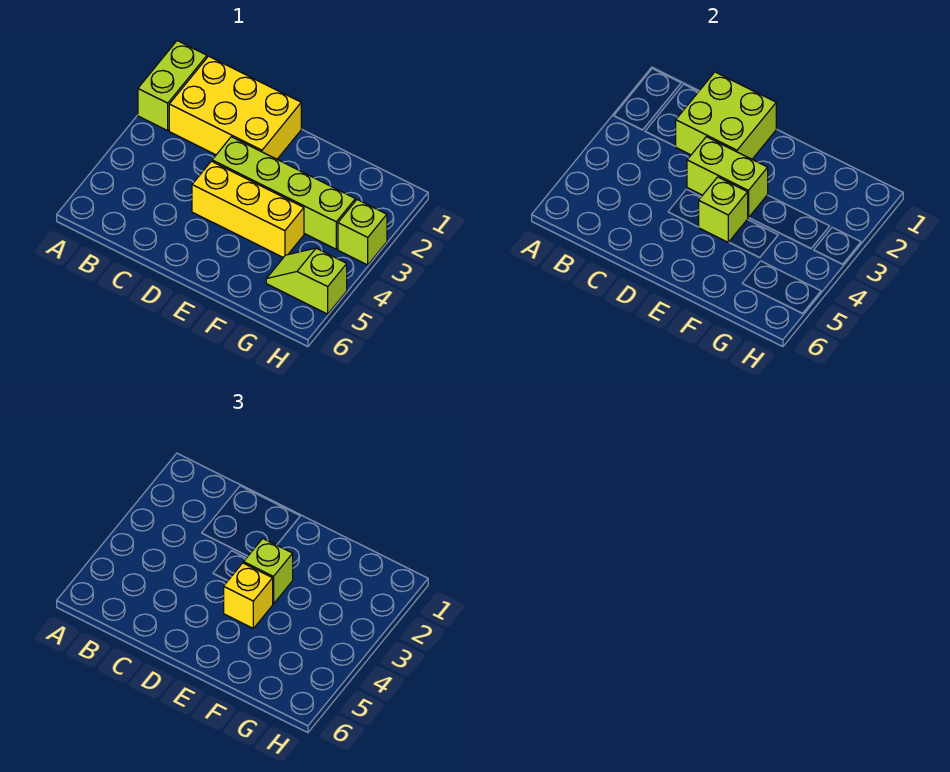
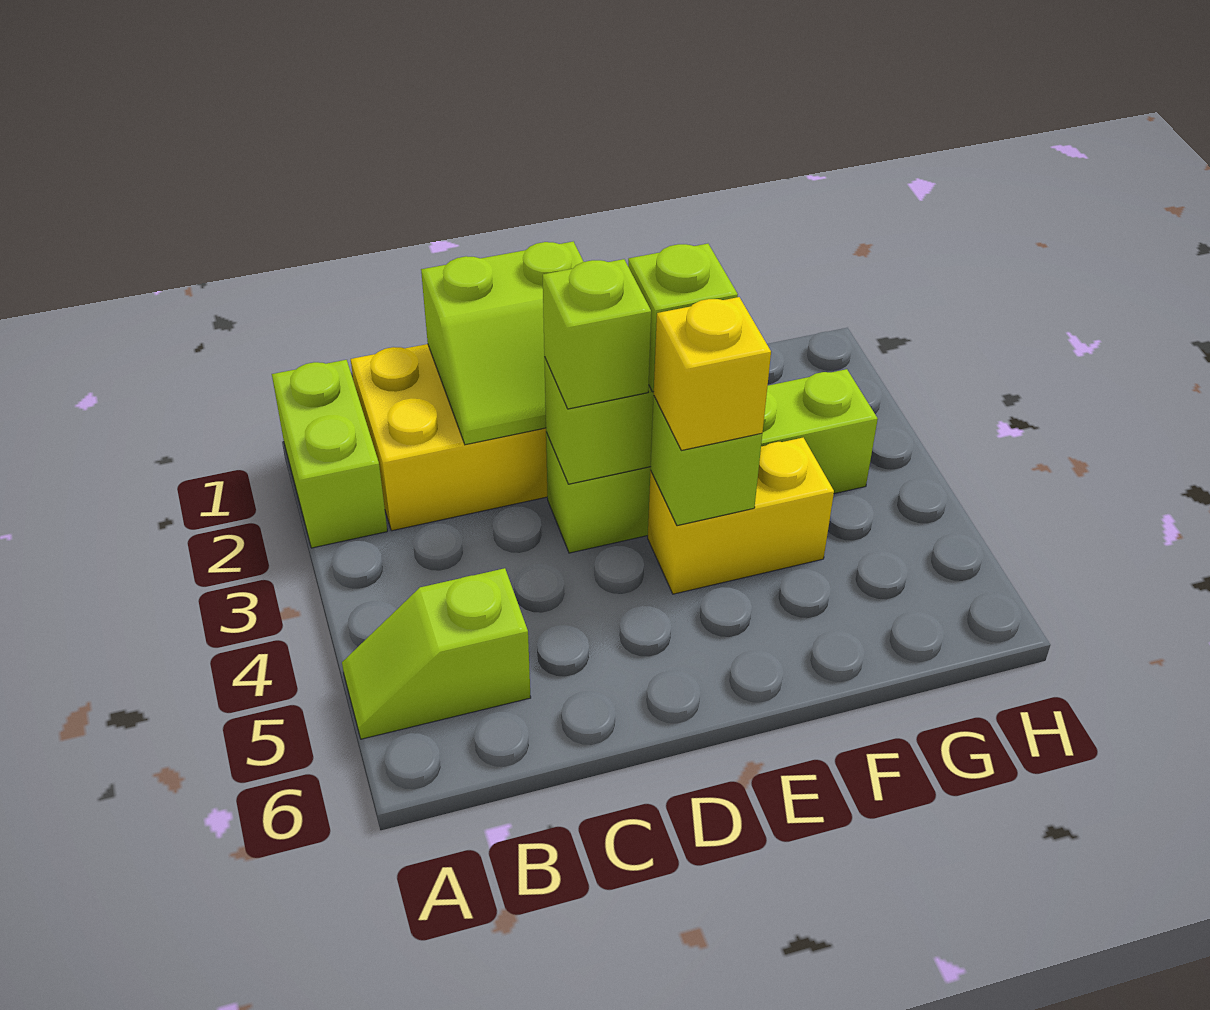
lime 2x2 brick [675,72,776,159] -> lime 2x2 slope [421,241,583,445]
yellow 1x3 brick [192,161,304,258] -> yellow 1x2 brick [648,438,834,594]
lime 1x2 slope [266,248,347,314] -> lime 1x2 slope moved to [342,568,531,739]
lime 1x1 brick [338,200,387,265] -> lime 1x1 brick moved to [543,259,651,409]

